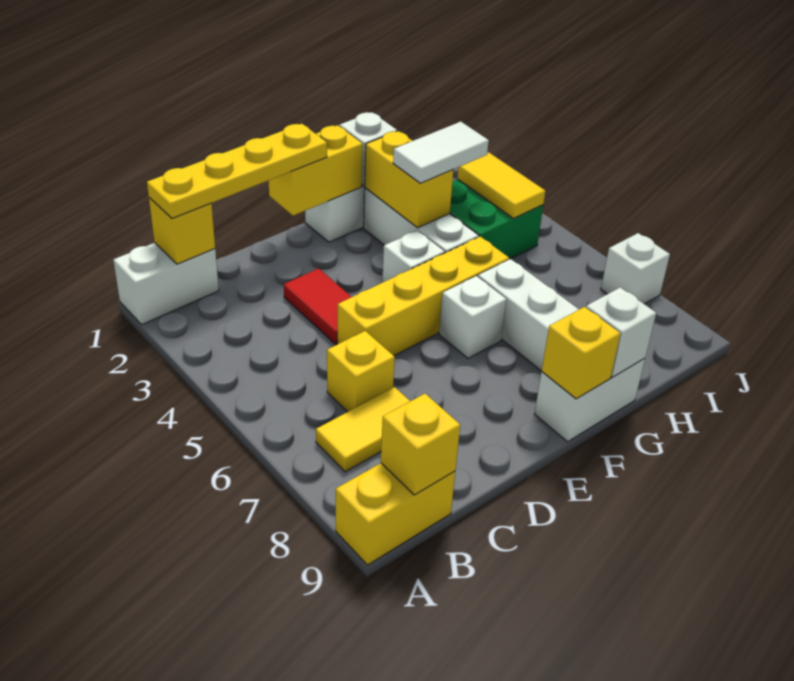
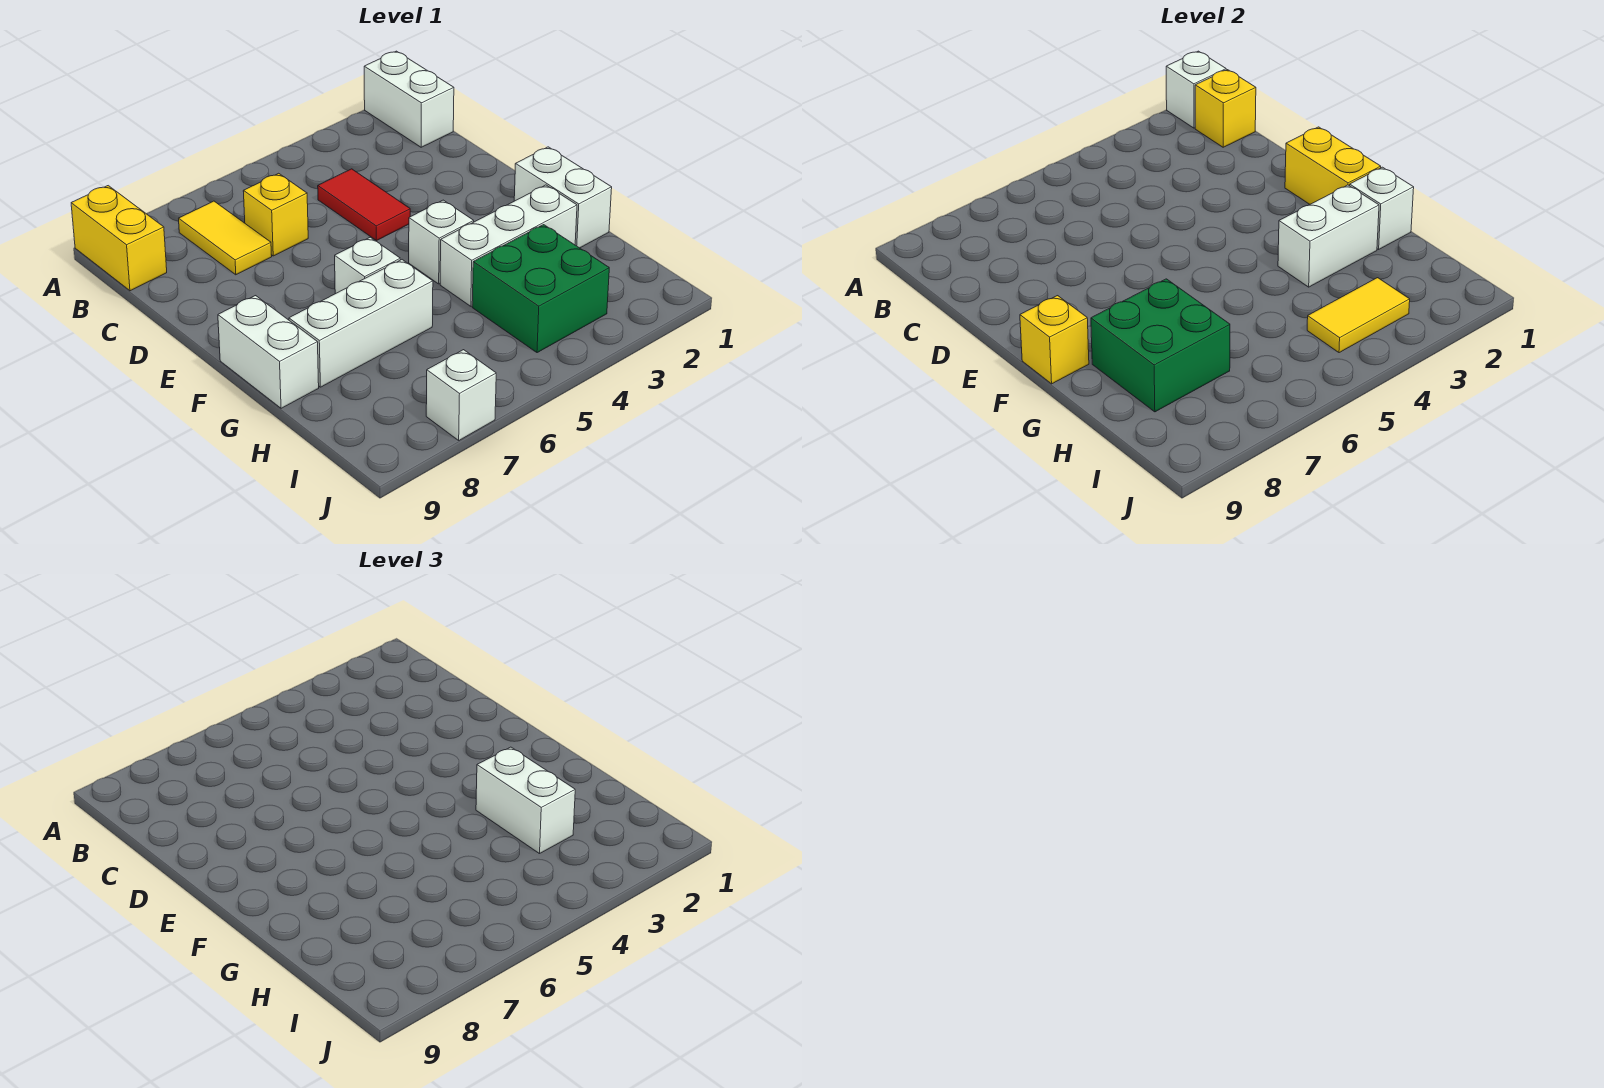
yellow 1x4 plate [147,124,327,218] -> none
yellow 1x1 brick [381,394,460,495] -> none
red 1x2 tile [284,268,351,345] -> red 1x2 tile turned to [318,169,410,241]
yellow 1x4 brick [337,237,509,356] -> none
yellow 1x2 brick [365,131,453,228] -> white 1x2 brick [1278,185,1379,287]
white 1x2 tile [393,122,489,183] -> white 1x2 brick [476,747,575,854]
none -> green 2x2 brick [1091,279,1230,412]
white 1x1 brick [586,287,656,377] -> white 1x1 brick moved to [1166,51,1226,128]

